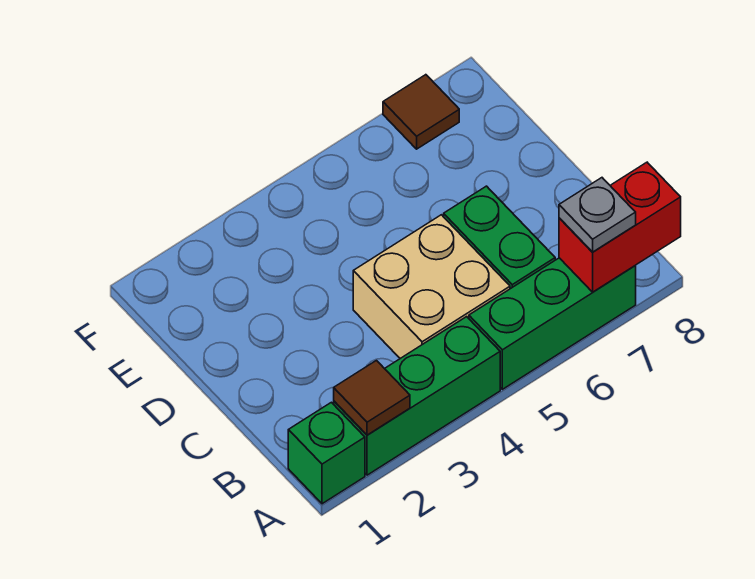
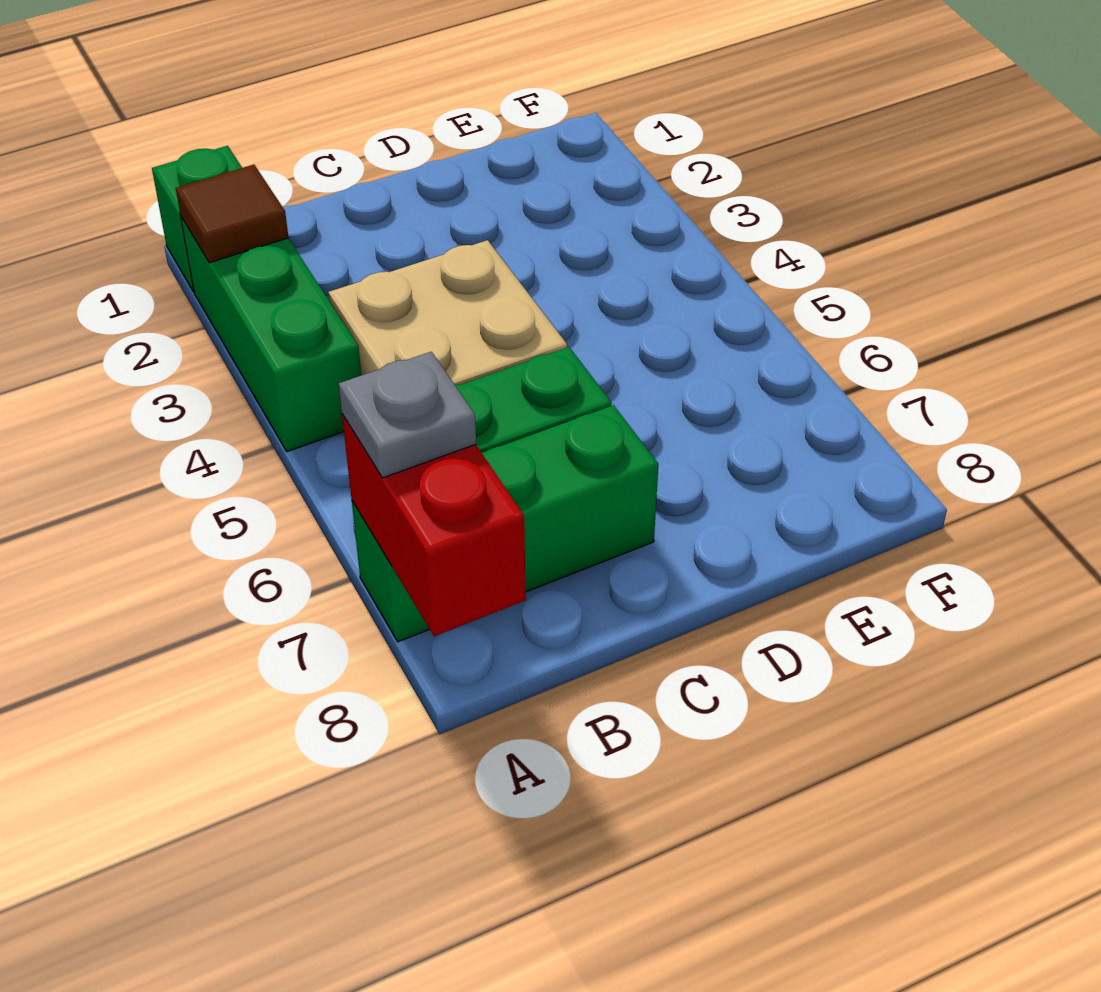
green 1x3 brick [469,258,636,389] -> green 1x3 brick turned to [352,405,658,642]
brown 1x1 tile [383,75,459,149] -> none

